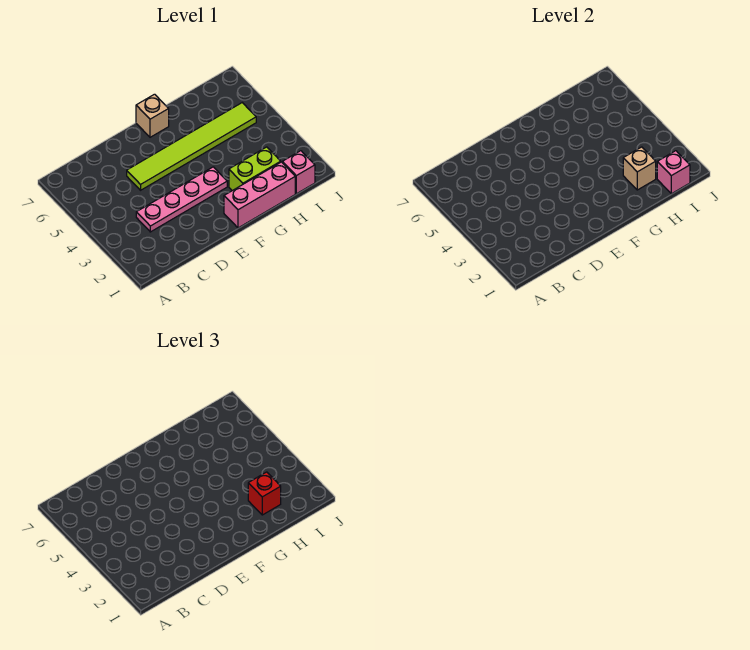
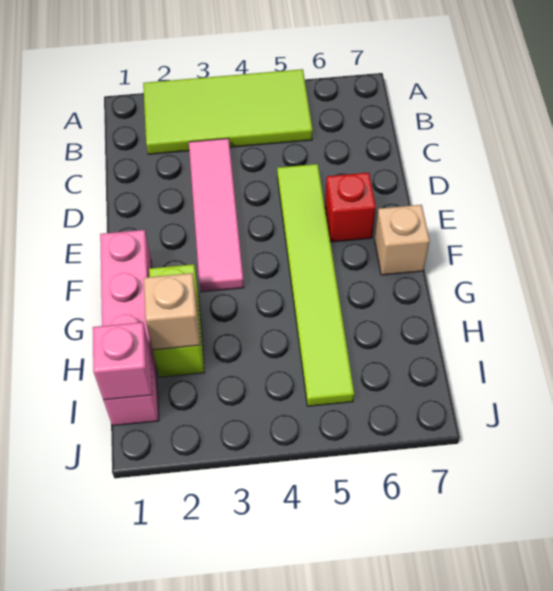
none -> lime 2x4 tile [143,69,313,154]
pink 1x4 plate [136,167,227,232] -> pink 1x4 tile [189,138,244,292]
red 1x1 brick [248,472,281,515] -> red 1x1 brick moved to [325,173,376,242]

